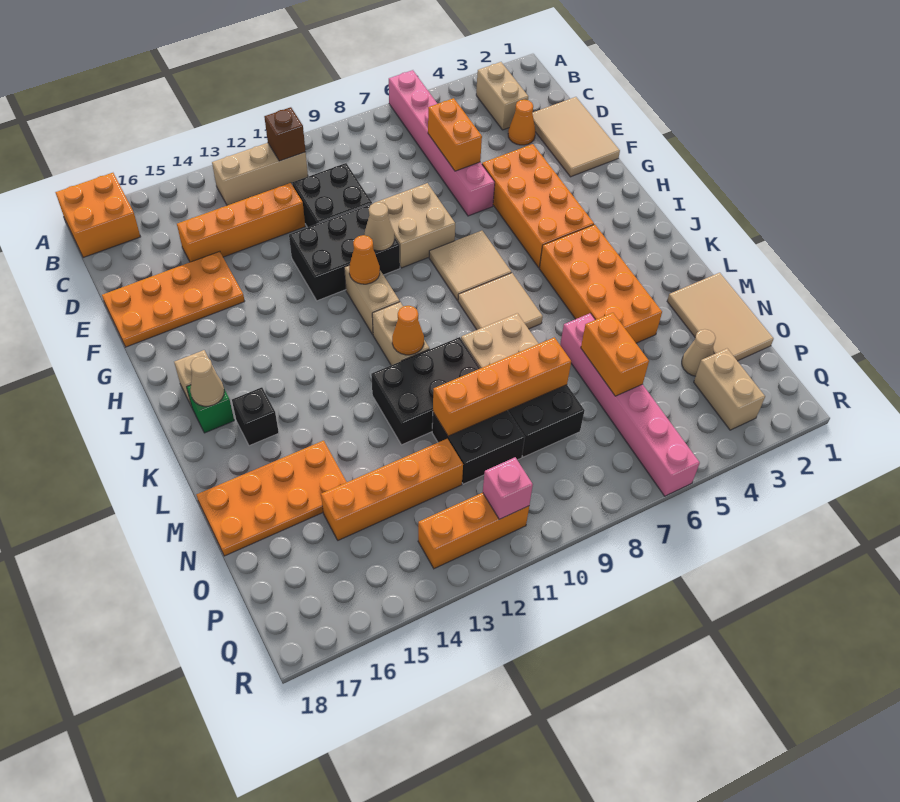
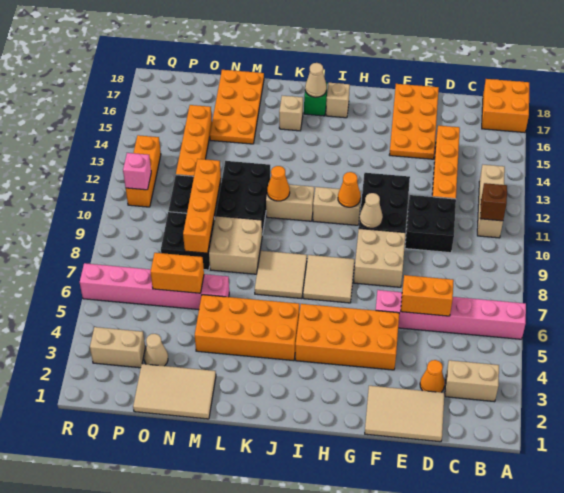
black 1x1 brick [232,387,279,446] -> tan 1x1 brick [279,96,303,131]

